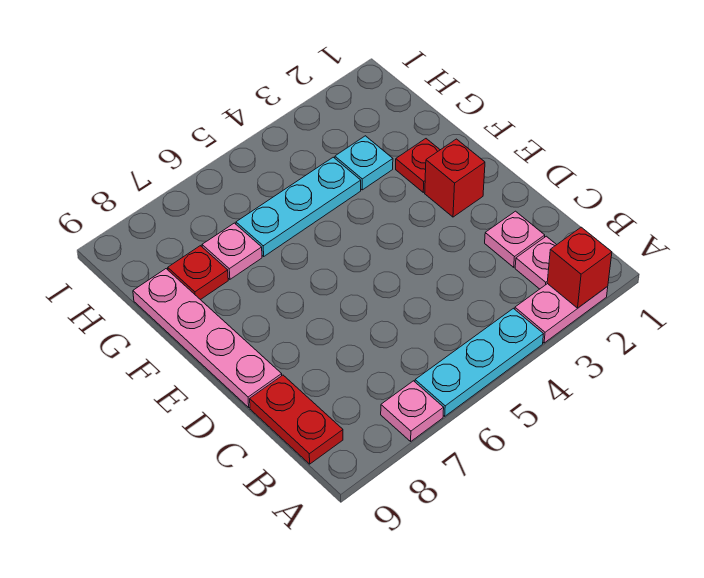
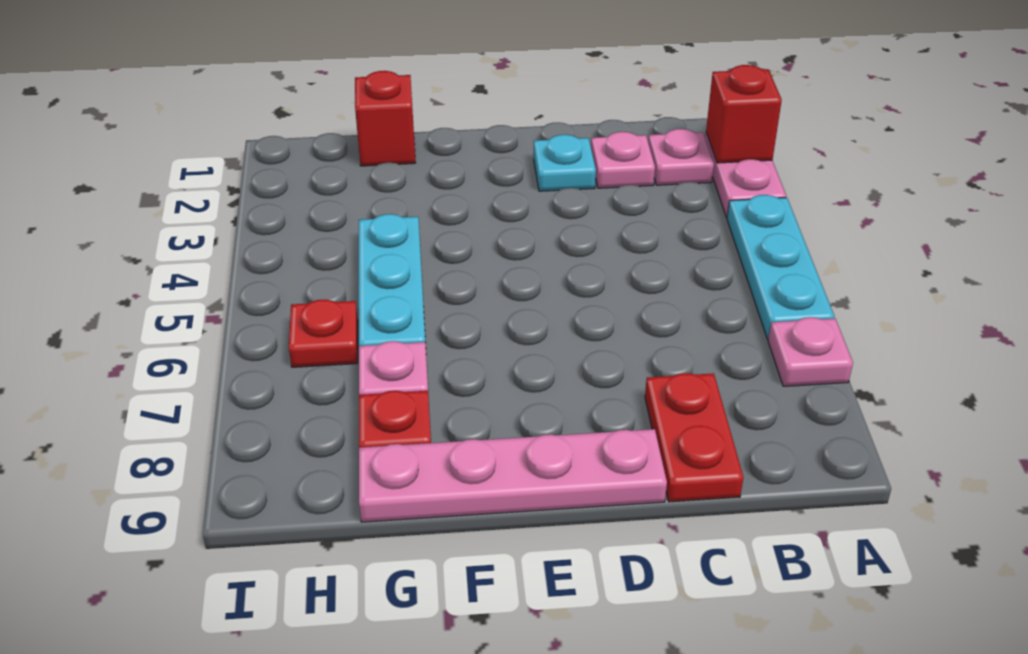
red 1x2 plate [250,375,343,464] -> red 1x2 plate turned to [645,373,743,502]
red 1x1 brick [425,139,485,217] -> red 1x1 brick moved to [355,71,416,166]
red 1x1 plate [396,139,440,192] -> red 1x1 plate moved to [289,299,358,367]
cyan 1x1 plate [335,136,393,190] -> cyan 1x1 plate moved to [534,134,596,191]

